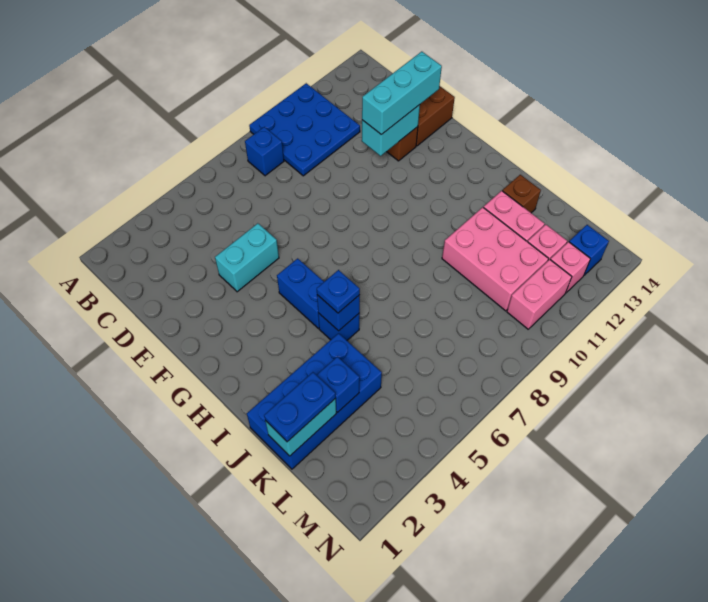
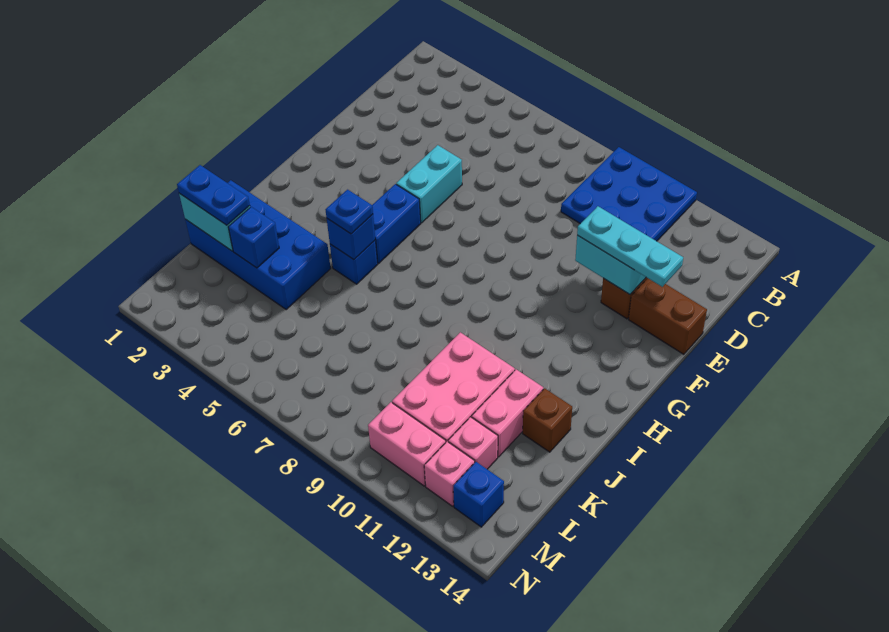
blue 1x1 brick [245,127,284,176] -> none
cyan 1x2 brick [215,223,279,292] -> cyan 1x2 brick turned to [396,145,462,223]
cyan 1x3 brick [362,52,442,135] -> cyan 1x3 plate [577,206,683,287]

